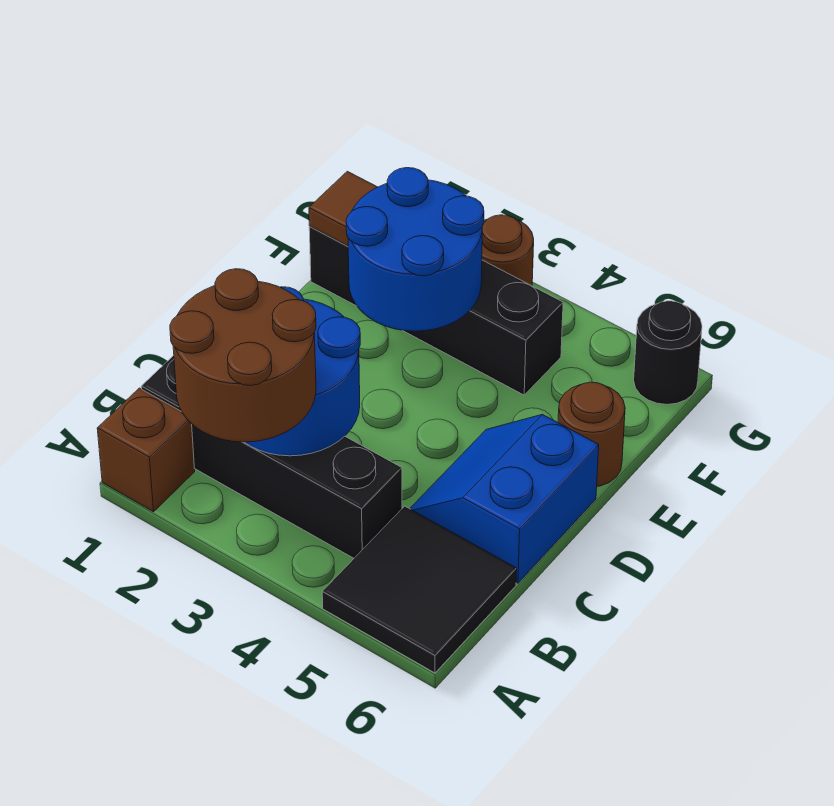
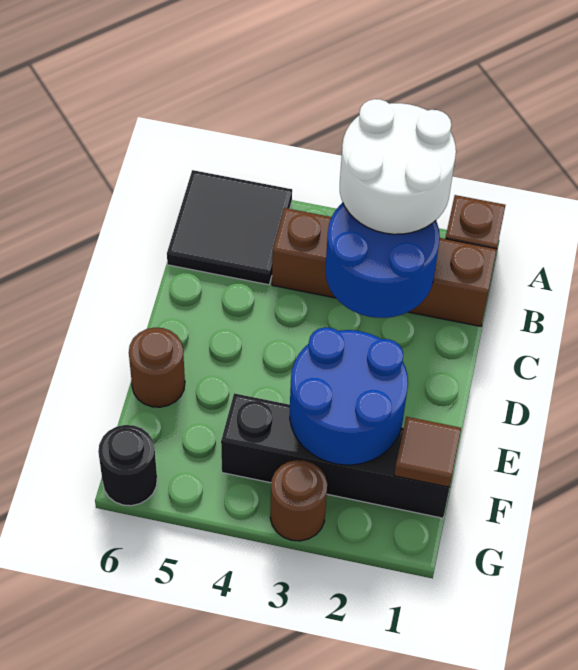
brown 2x2 round brick [170,269,316,442] -> white 2x2 round brick [340,99,456,234]
black 1x4 brick [141,355,402,558] -> brown 1x4 brick [272,208,497,326]
blue 2x2 slope [410,414,599,583] -> none

